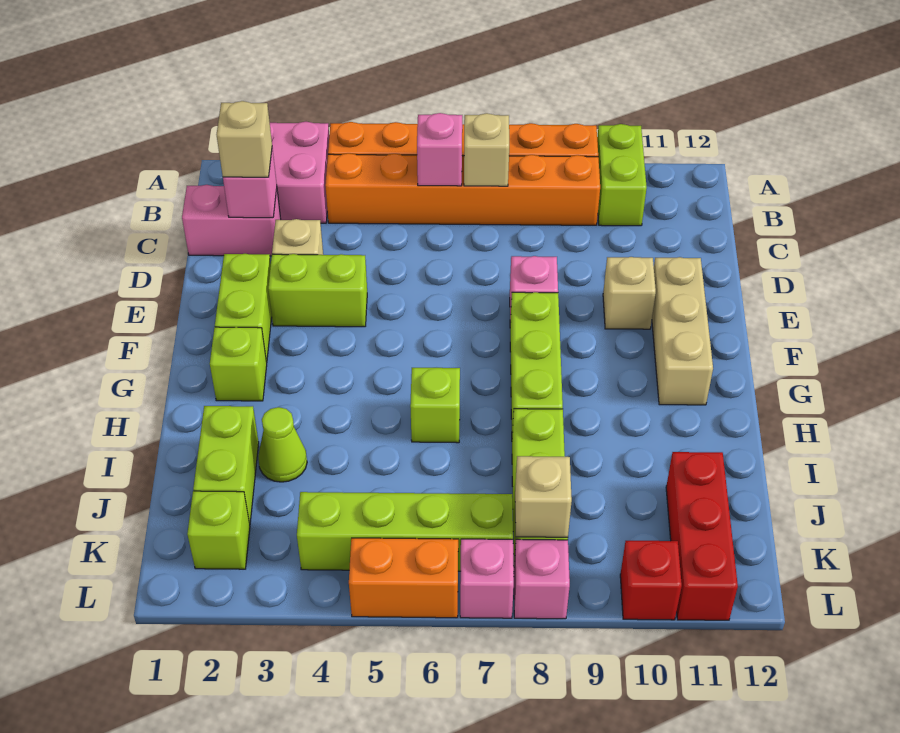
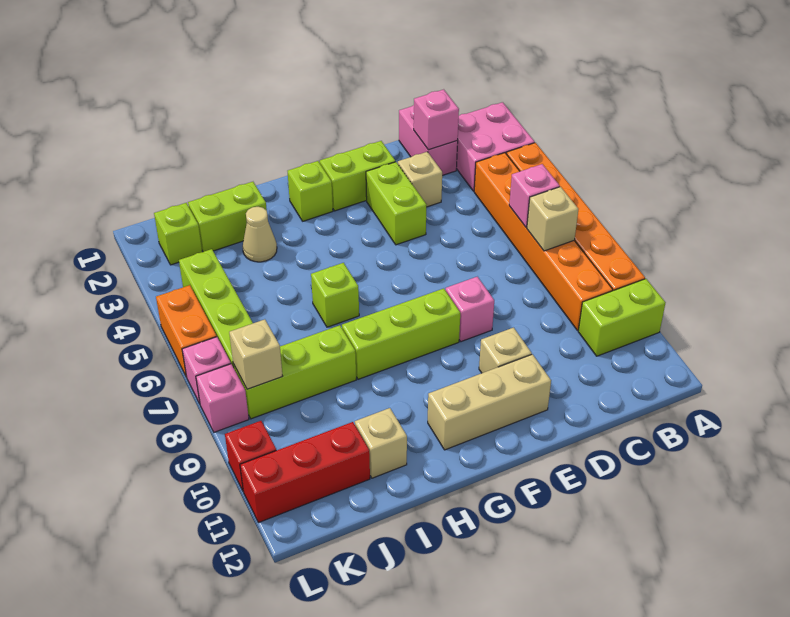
tan 1x1 brick [217,101,272,177] -> tan 1x1 brick moved to [355,408,407,478]
lime 1x1 cone [258,407,307,482] -> tan 1x1 cone [243,207,277,262]

